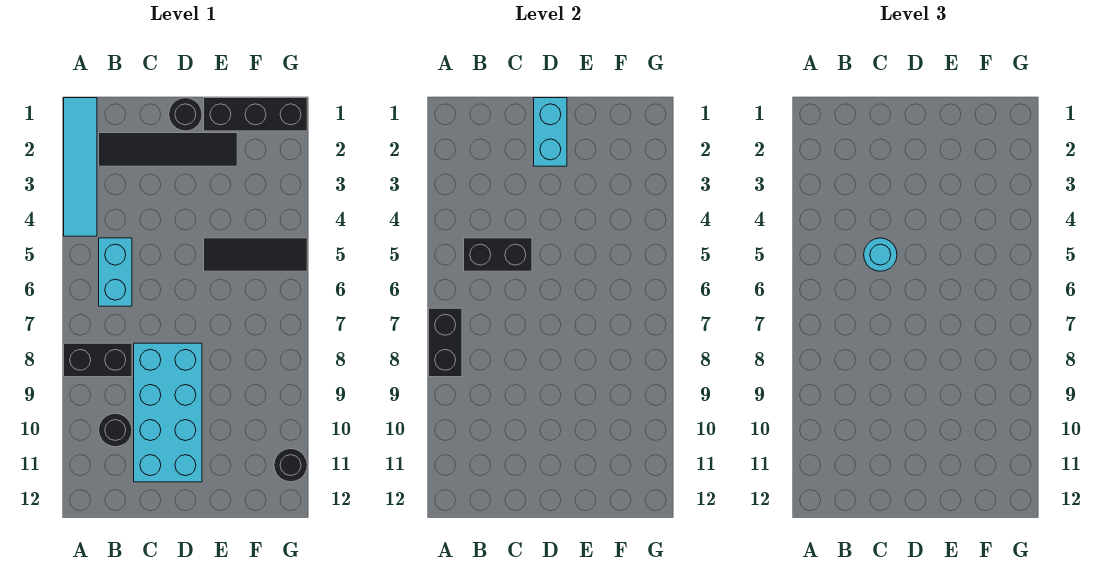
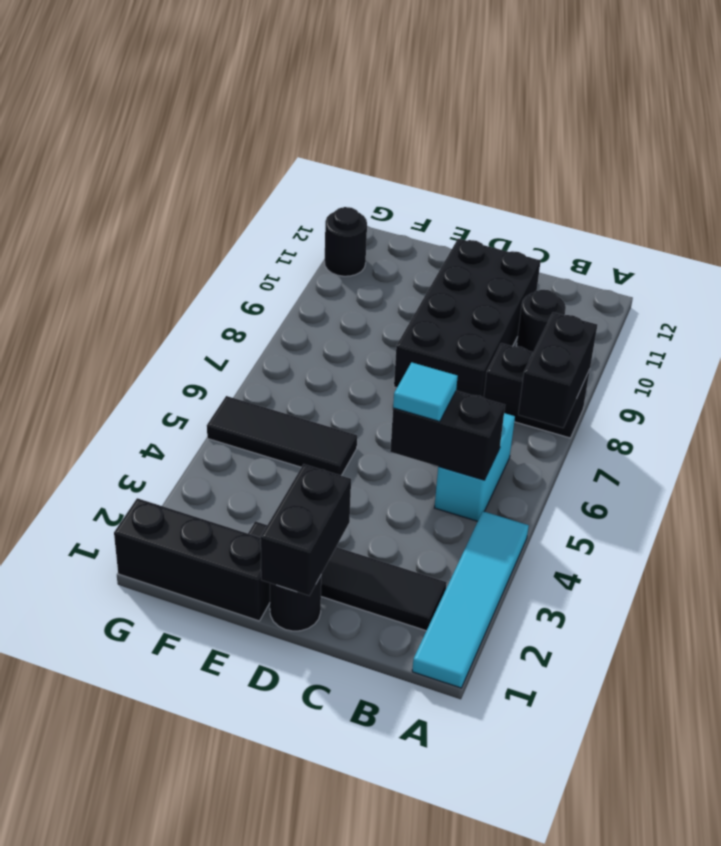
cyan 1x1 round brick [864,238,897,271] -> cyan 1x1 tile [393,362,458,422]
cyan 2x4 brick [134,343,202,482] -> black 2x4 brick [394,239,541,398]
cyan 1x2 brick [534,98,567,166] -> black 1x2 brick [261,464,351,596]

